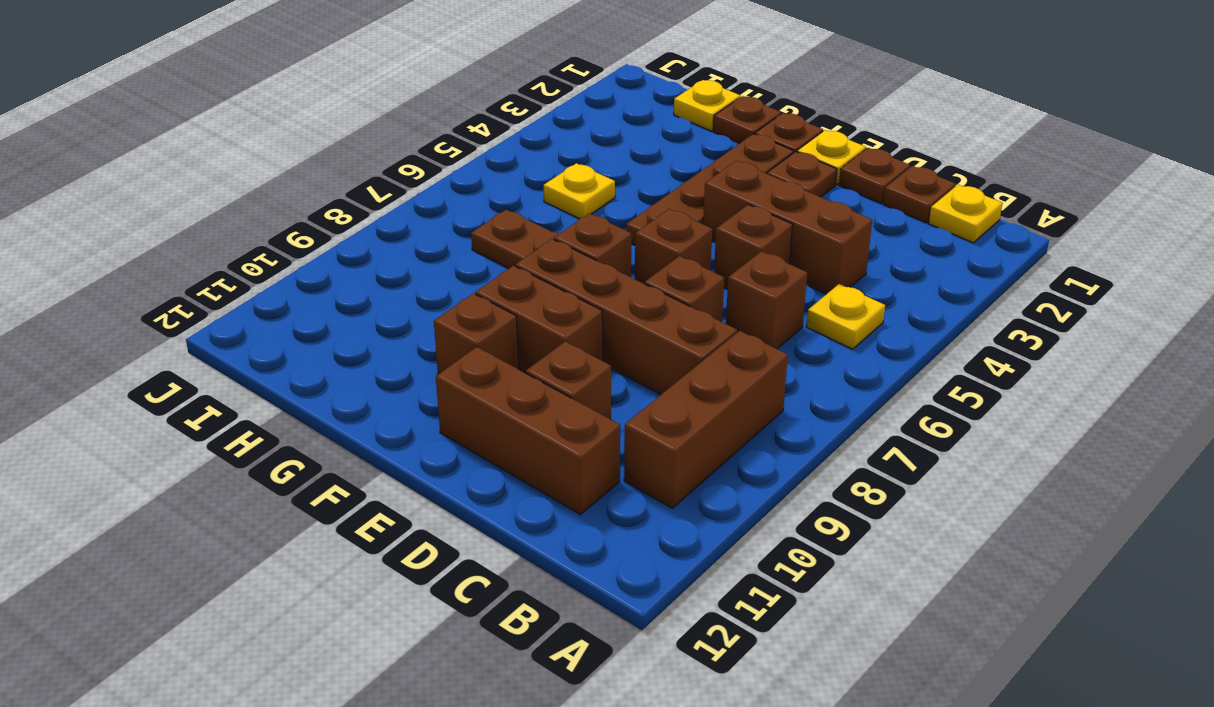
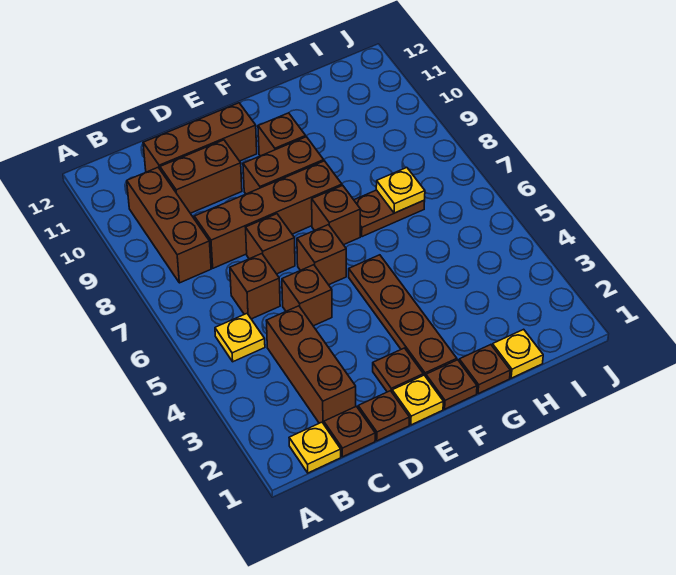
brown 1x3 brick [703,161,872,294] -> brown 1x3 brick turned to [266,306,356,424]
brown 1x1 brick [526,342,611,419] -> brown 1x2 brick [160,140,242,213]
yellow 1x1 plate [544,163,615,219] -> yellow 1x1 plate moved to [376,168,425,213]

